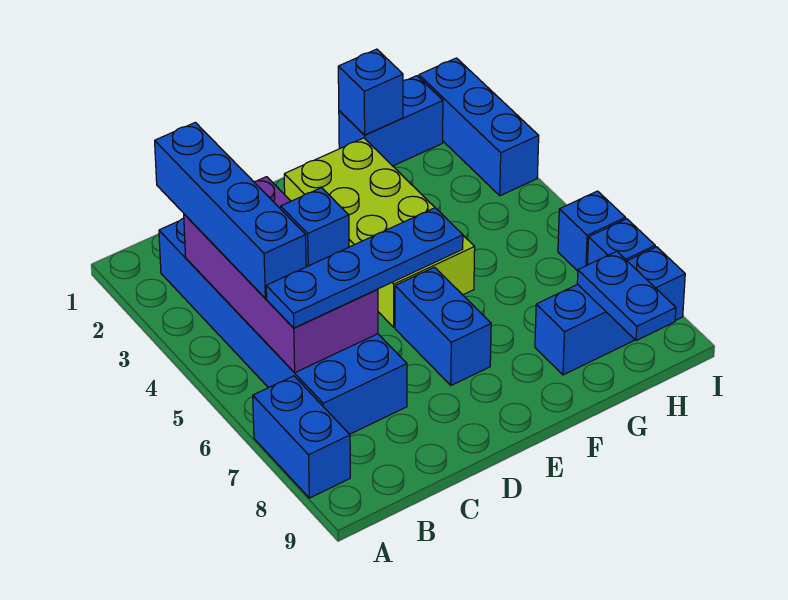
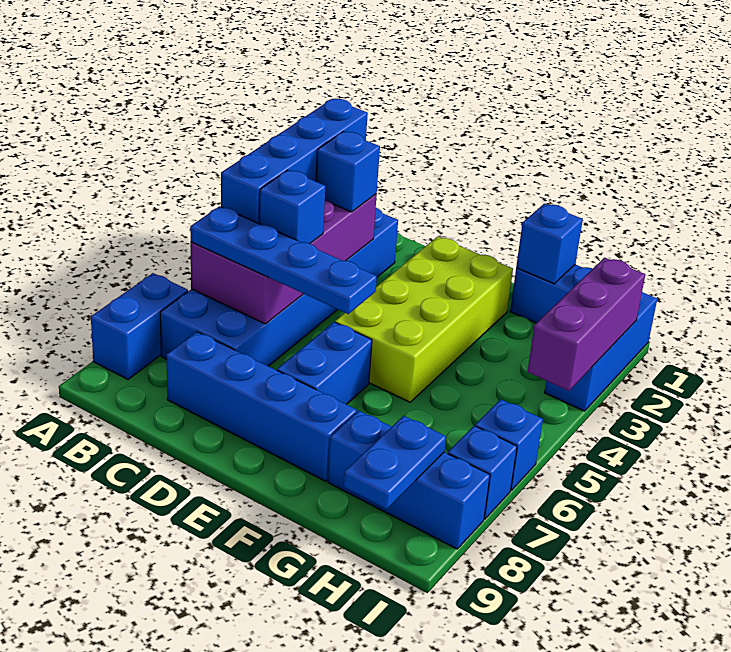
none -> blue 1x1 brick [316,132,380,212]
none -> blue 1x4 brick [167,332,357,481]
none -> purple 1x3 brick [527,258,645,391]

